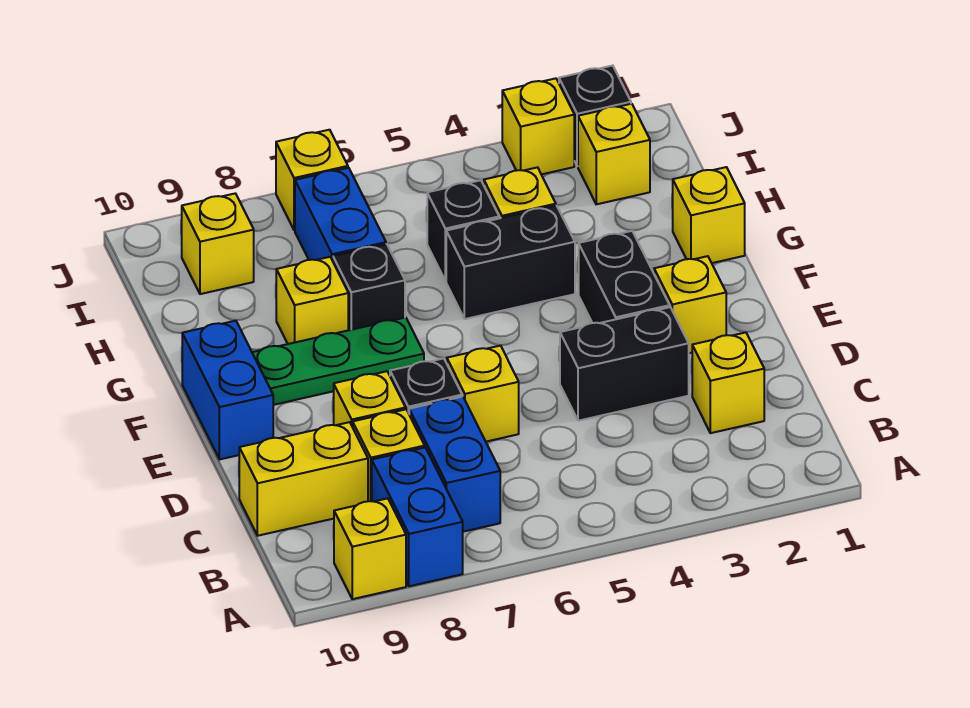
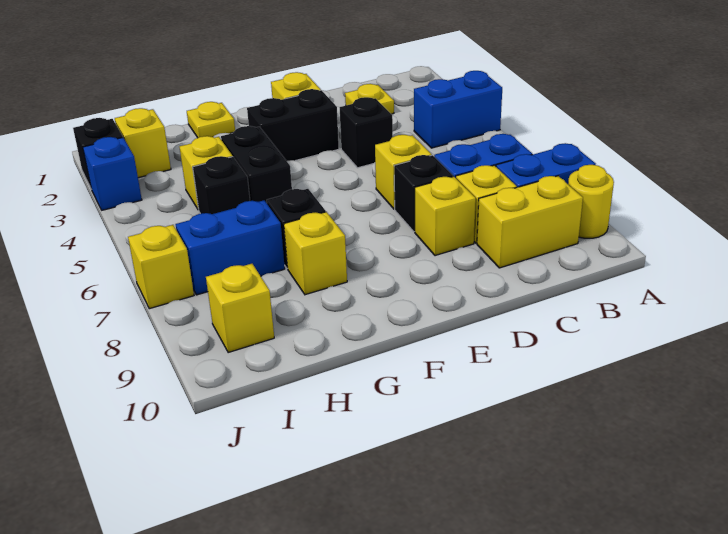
yellow 1x1 brick [334,498,406,599] -> yellow 1x1 round brick [568,165,614,238]
yellow 1x1 brick [692,332,764,433] -> yellow 1x1 plate [345,84,394,114]
yellow 1x2 brick [239,422,368,536] -> yellow 1x2 brick turned to [477,176,583,268]
black 1x2 brick [560,307,689,421] -> black 1x1 brick [340,97,393,168]
blue 1x2 brick [182,321,273,459] -> blue 1x2 brick moved to [414,71,502,148]
green 1x3 plate [252,317,424,405] -> none
yellow 1x1 brick [673,167,745,263] -> yellow 1x1 plate [187,102,235,138]
yellow 1x1 brick [502,78,574,174] -> blue 1x1 brick [83,137,142,210]

